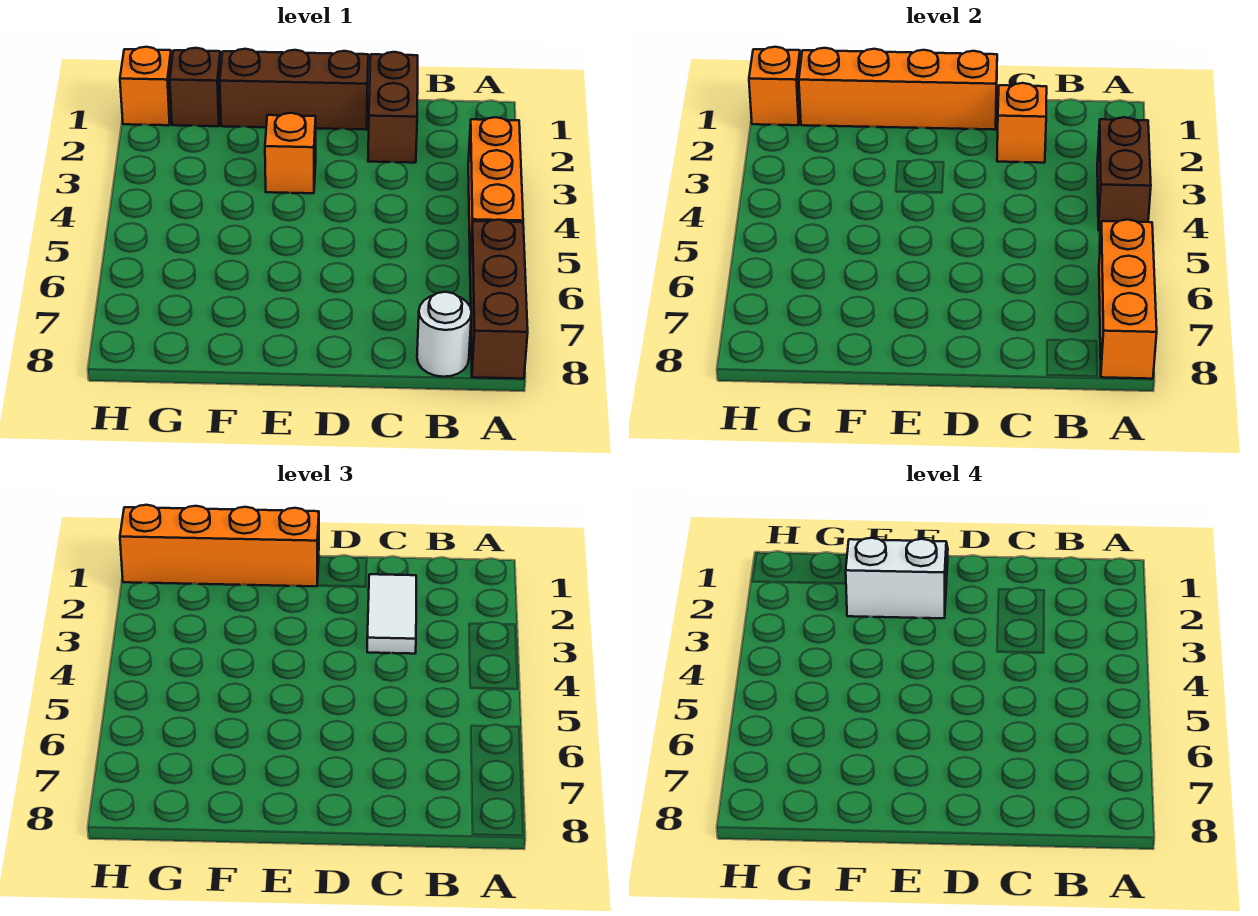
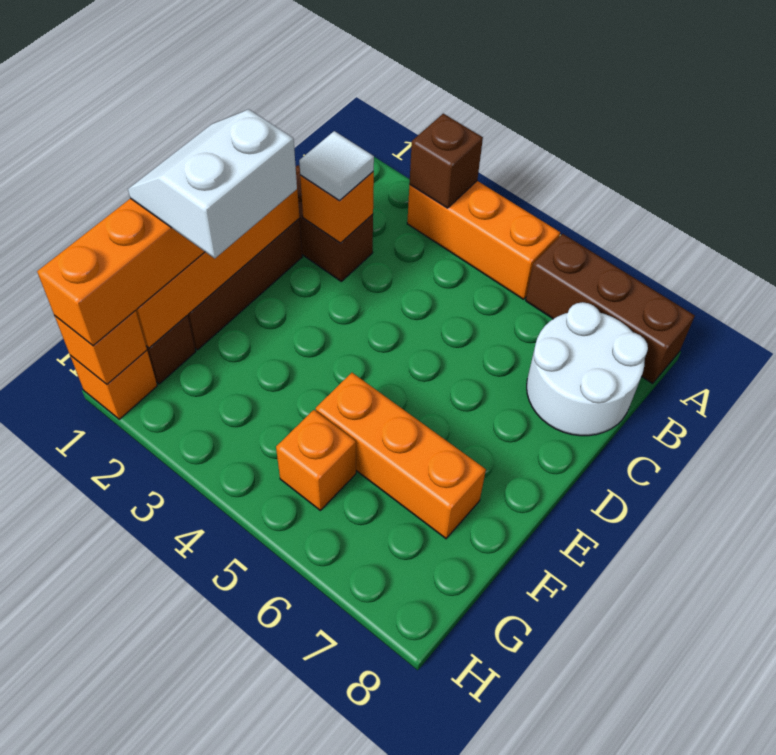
brown 1x2 brick [1097,117,1151,230] -> brown 1x1 brick [409,114,483,208]
orange 1x3 brick [1099,220,1157,379] -> orange 1x3 brick moved to [316,373,486,538]
white 1x1 round brick [417,292,472,377] -> white 2x2 round brick [527,302,648,436]
white 1x2 tile [367,574,416,654] -> white 1x1 tile [299,131,374,201]
orange 1x1 brick [265,113,316,193] -> orange 1x1 brick moved to [276,410,356,510]

